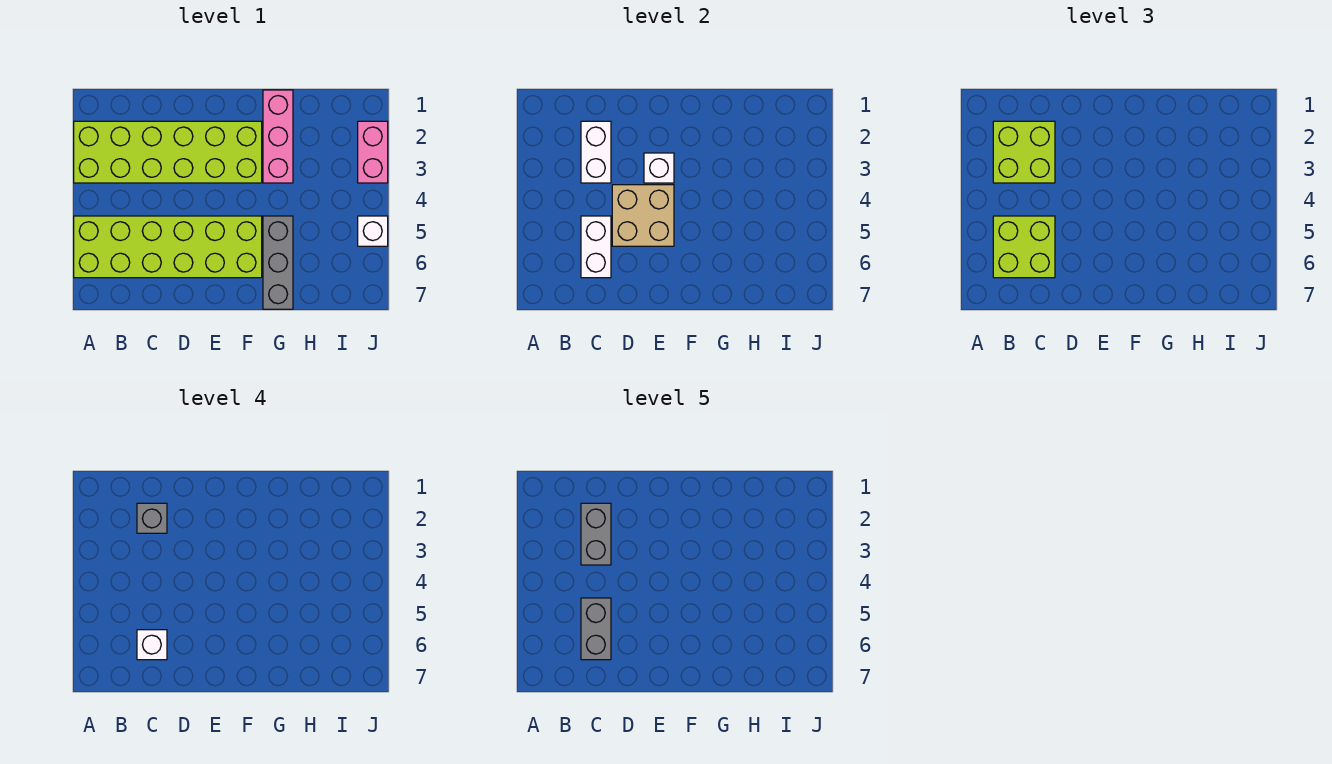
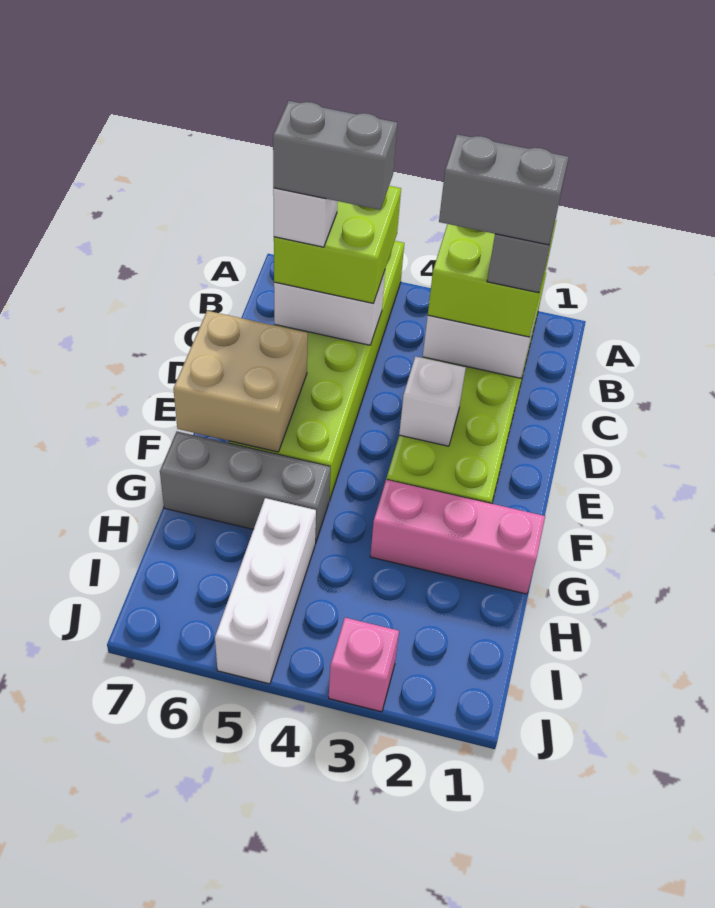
tan 2x2 brick [612,185,674,246] -> tan 2x2 brick moved to [173,311,308,452]
pink 1x2 brick [358,121,388,183] -> pink 1x1 brick [329,618,399,712]
white 1x1 brick [358,216,388,246] -> white 1x3 brick [215,498,316,684]

